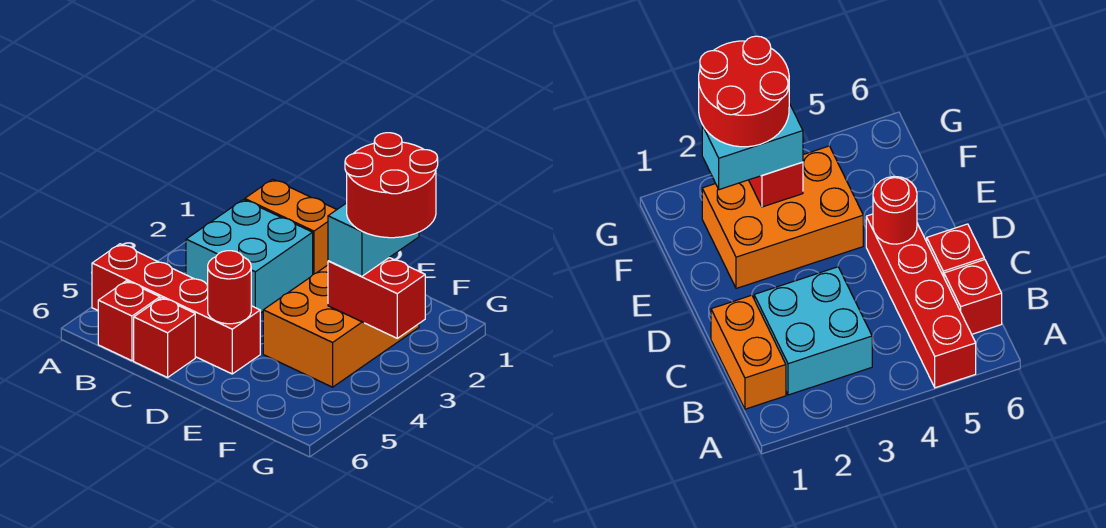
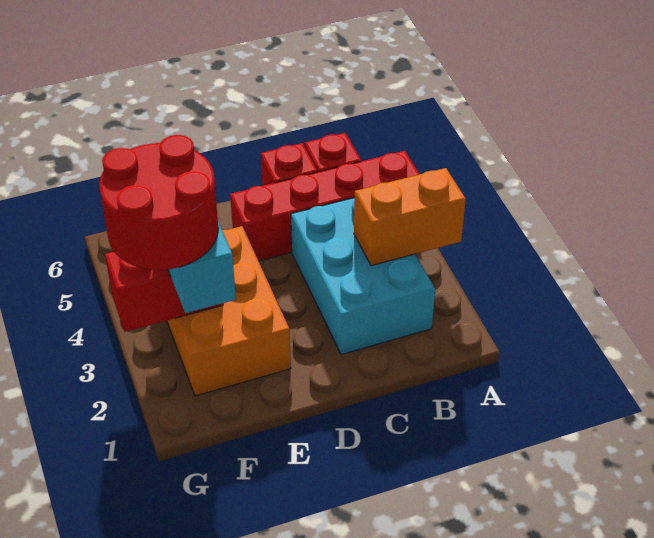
orange 1x2 brick [245,179,337,274] -> orange 1x2 brick moved to [354,168,466,266]
cyan 2x2 brick [186,200,313,313] -> cyan 2x3 brick [291,198,435,354]
red 1x1 round brick [208,251,251,324] -> none

